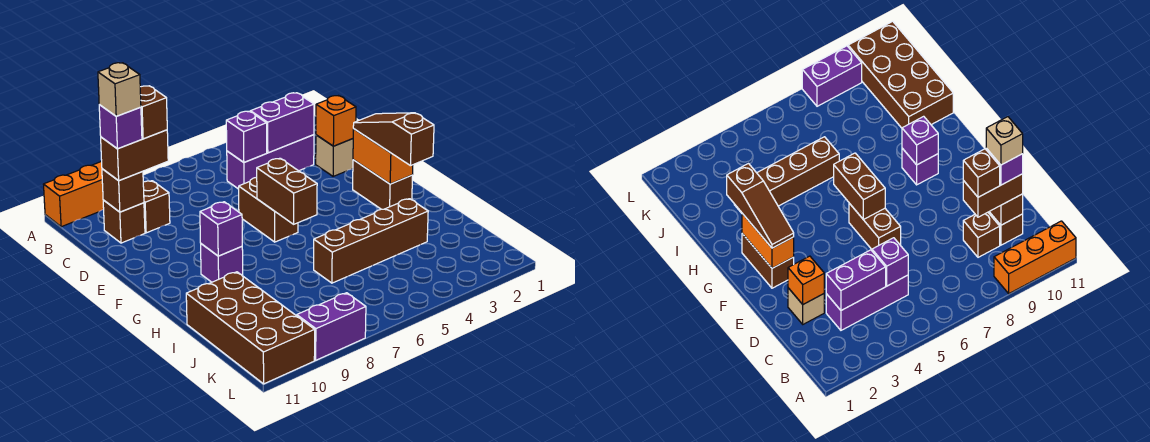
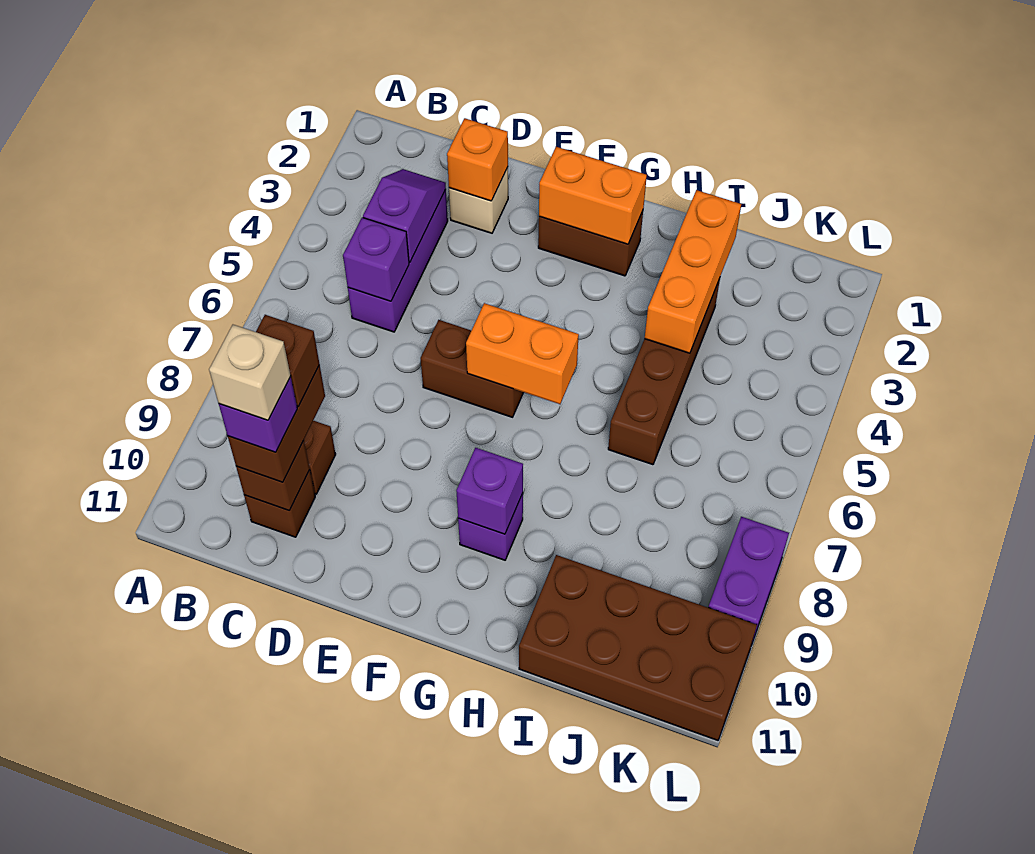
orange 1x3 brick [43,161,104,227] -> orange 1x3 brick moved to [645,190,741,353]
purple 1x2 brick [250,93,314,153] -> purple 1x2 slope [363,169,446,262]
brown 1x3 slope [353,113,434,166] -> none
brown 1x2 brick [257,158,317,224] -> orange 1x2 brick [466,303,579,404]

